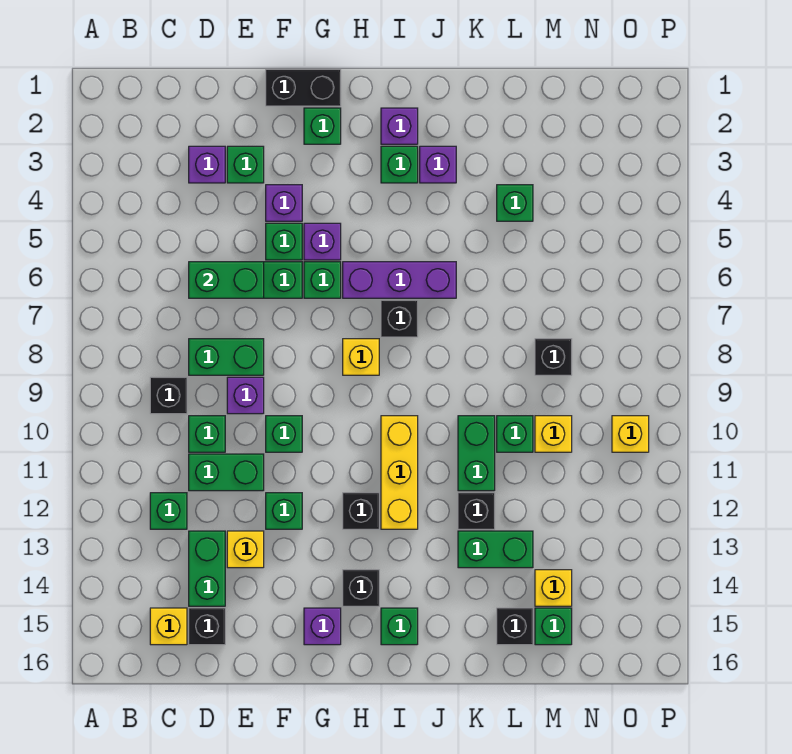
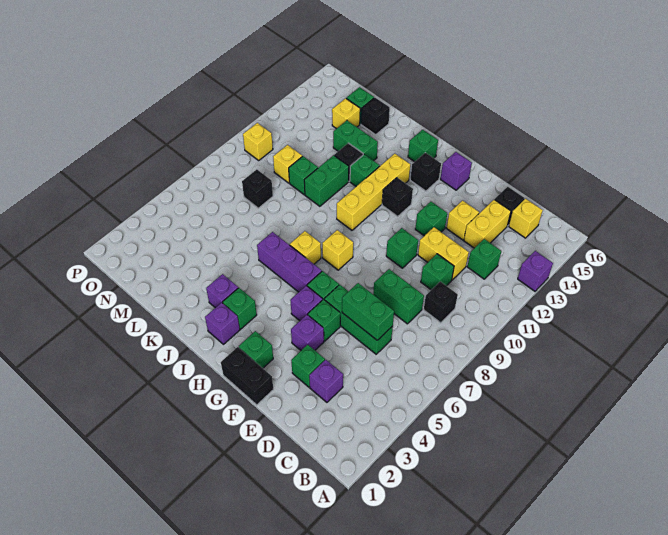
green 1x2 brick [189,454,264,491] -> yellow 1x2 brick [418,227,469,280]
green 1x2 brick [189,531,225,606] -> yellow 1x2 brick [464,200,511,248]
purple 1x1 brick [227,377,264,414] -> purple 1x1 brick moved to [518,251,553,291]
black 1x1 brick [381,300,418,337] -> yellow 1x1 brick [290,231,321,264]
yellow 1x3 brick [381,416,418,529] -> yellow 1x4 brick [337,154,410,230]
green 1x1 brick [497,185,533,221] -> green 1x1 brick moved to [350,154,380,186]

